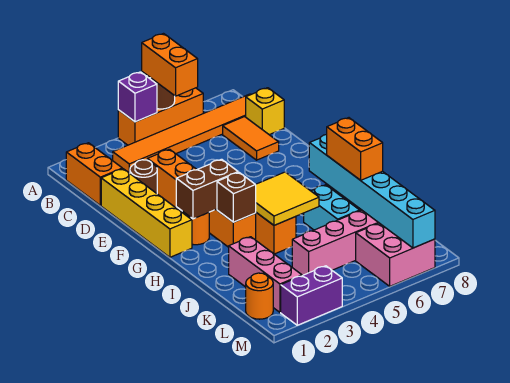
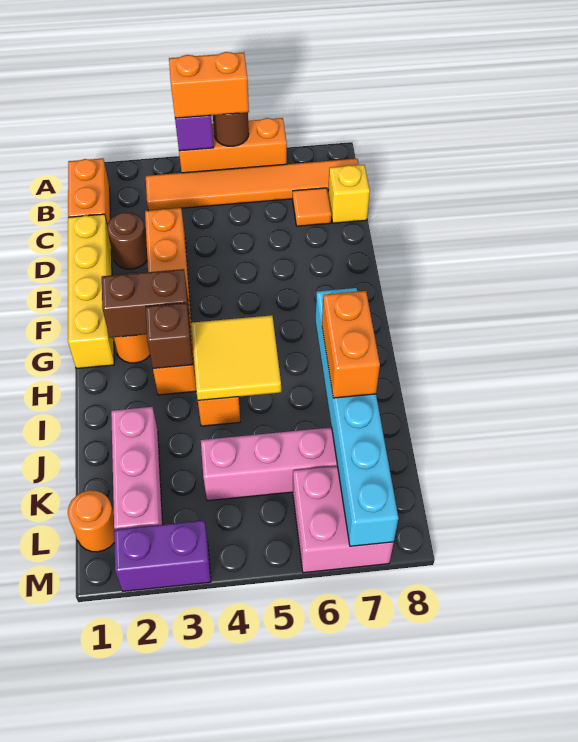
orange 1x2 brick [142,34,198,96] -> orange 1x2 brick turned to [169,52,249,118]
orange 1x2 tile [223,117,279,160] -> orange 1x1 tile [293,188,331,226]
cyan 1x2 brick [304,185,360,230] -> none

